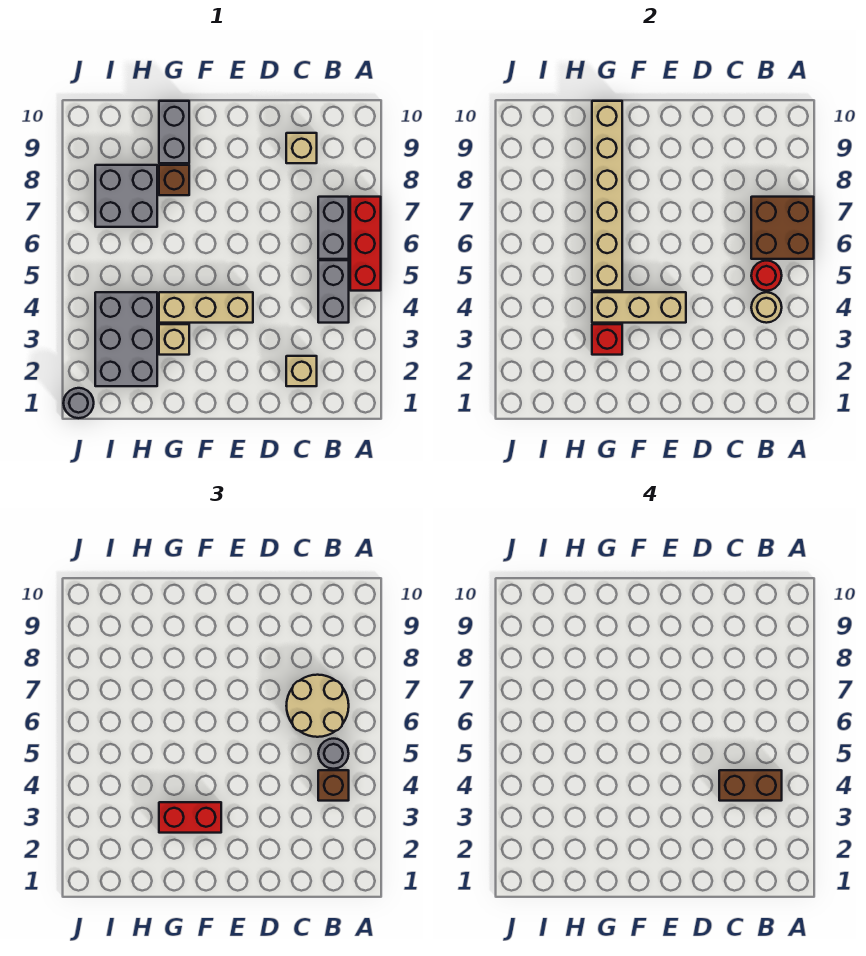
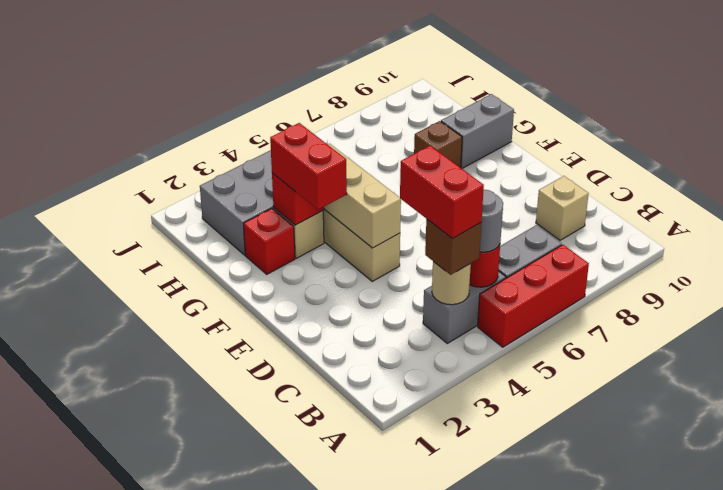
brown 2x2 brick [751,197,814,259] -> none
brown 1x2 brick [719,770,782,801] -> red 1x2 brick [400,146,484,238]
tan 2x2 round brick [286,675,349,737] -> none
tan 1x1 brick [286,356,317,386] -> none
none -> red 1x1 brick [243,208,295,274]
tan 1x6 brick [592,101,622,291] -> none
grey 2x2 brick [95,165,157,227] -> none
grey 1x1 round brick [63,388,94,418] -> none

